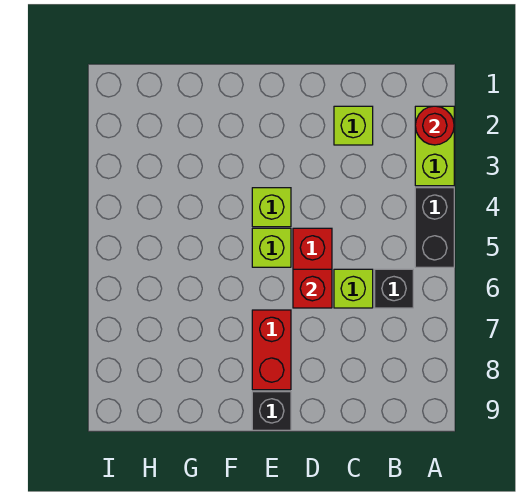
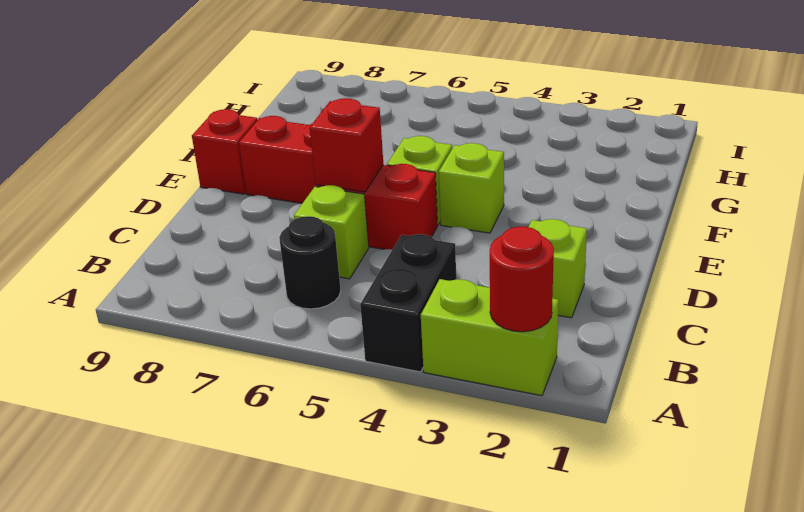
black 1x2 brick [415,188,454,267] -> black 1x2 brick turned to [360,234,456,372]
black 1x1 brick [375,269,413,308] -> black 1x1 round brick [279,216,341,309]
black 1x1 brick [252,392,291,430] -> red 1x1 brick [192,109,257,194]

